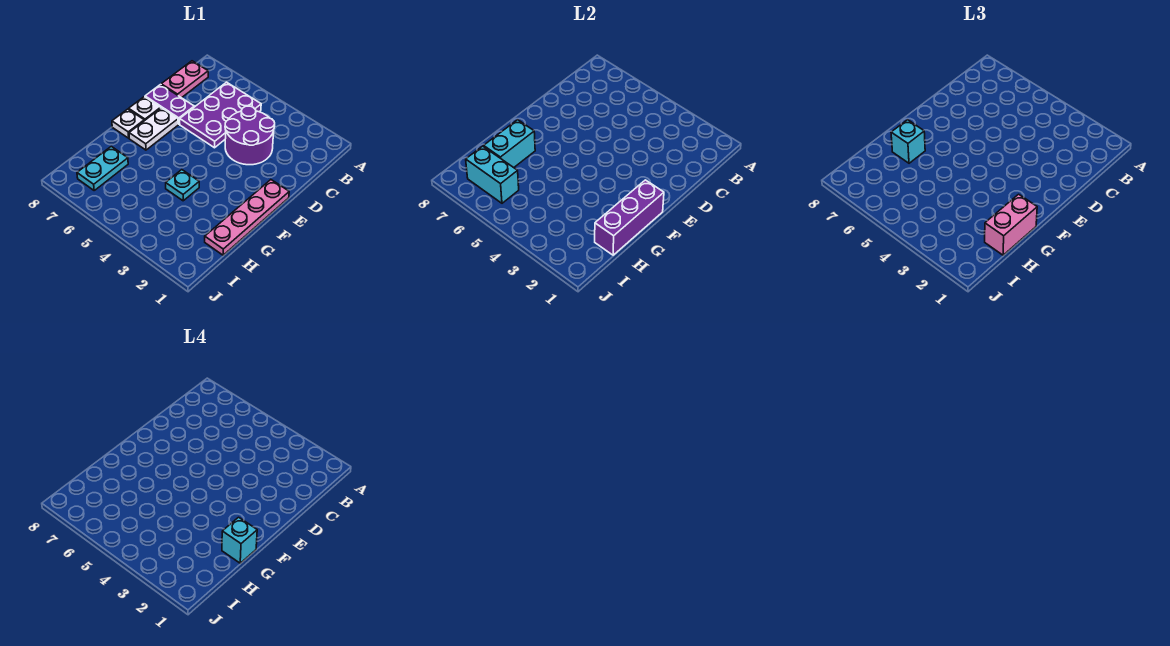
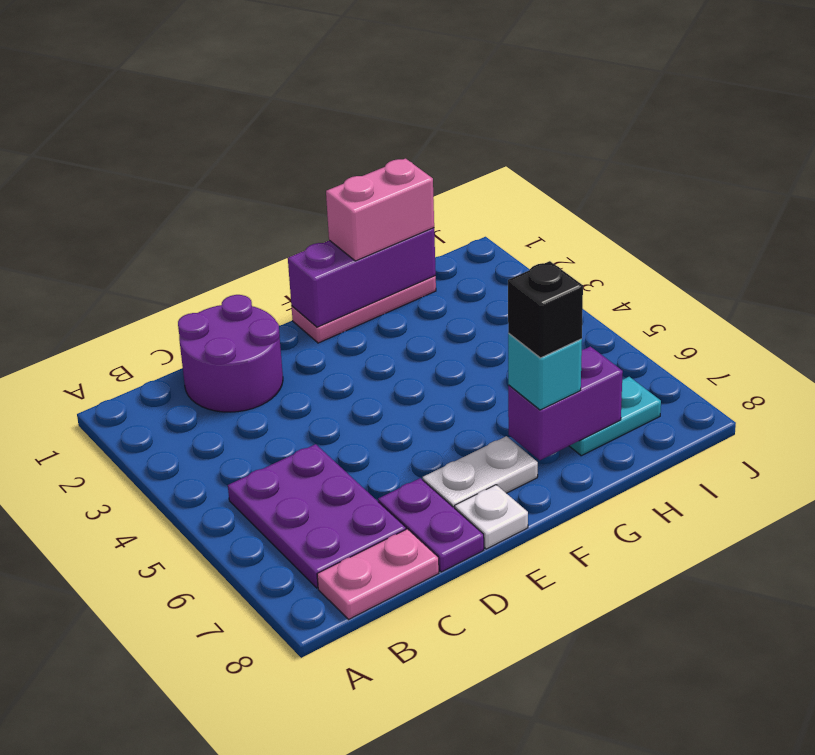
purple 2x3 plate [180,82,261,148] -> purple 2x3 plate turned to [228,444,406,588]
purple 2x2 round brick [225,106,275,165] -> purple 2x2 round brick moved to [178,295,283,412]
pink 1x4 plate [205,180,289,255] -> pink 1x3 plate [291,276,436,343]
white 1x1 plate [112,109,144,138] -> none
cyan 1x1 brick [222,517,257,563] -> none
cyan 1x1 plate [166,170,199,201] -> none
cyan 1x2 brick [484,120,535,168] -> purple 1x2 brick [508,346,623,460]
none -> black 1x1 brick [508,261,583,358]
cyan 1x2 brick [466,146,519,203] -> none

